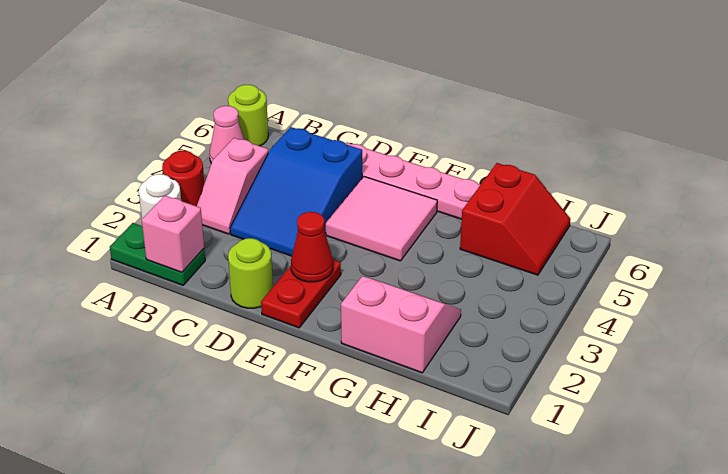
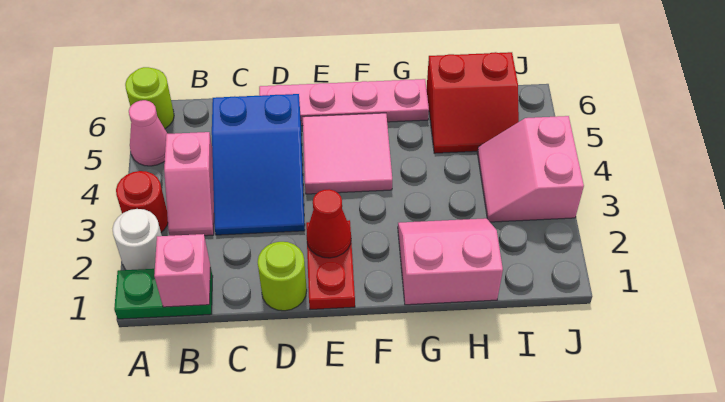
red 2x2 slope [460,163,570,275] -> red 2x2 slope turned to [427,52,519,153]
none -> pink 2x2 slope [477,116,584,222]

